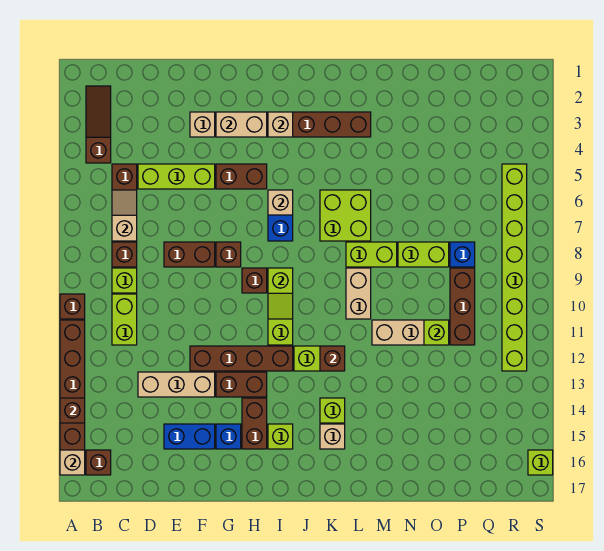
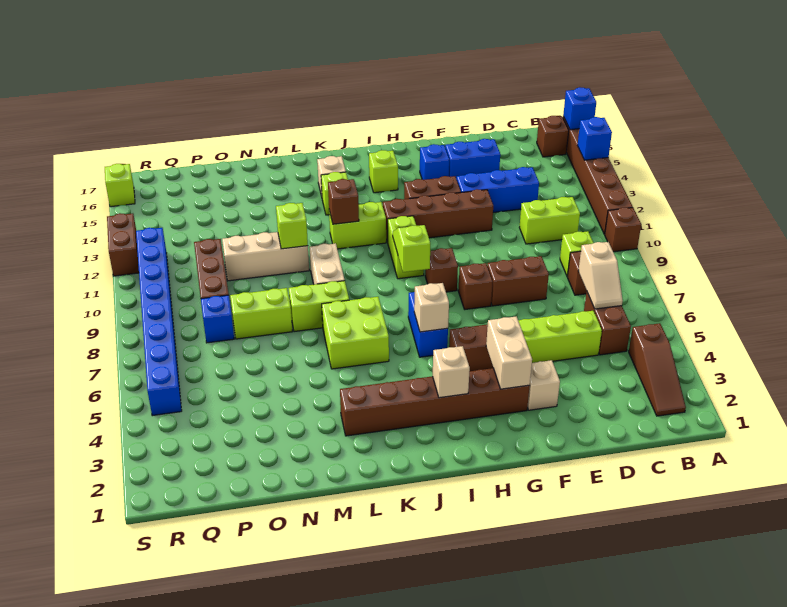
brown 1x1 brick [60,398,85,423] -> blue 1x1 brick [577,117,612,160]
tan 1x1 brick [60,450,85,475] -> blue 1x1 brick [563,87,596,130]
lime 1x2 brick [112,294,137,345] -> lime 1x2 brick turned to [519,197,580,244]
tan 1x3 brick [138,372,215,397] -> blue 1x3 brick [456,167,539,212]
tan 1x2 brick [216,112,267,137] -> tan 1x2 brick turned to [486,316,532,389]
brown 1x2 brick [242,398,267,449] -> brown 1x2 brick moved to [107,213,139,276]
lime 1x1 brick [424,320,449,345] -> lime 1x1 brick moved to [276,203,308,249]
lime 1x8 brick [502,164,527,371] -> blue 1x8 brick [136,228,182,416]

